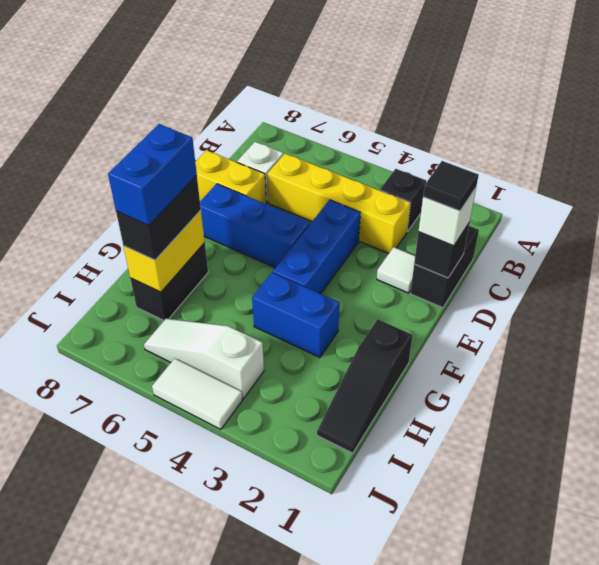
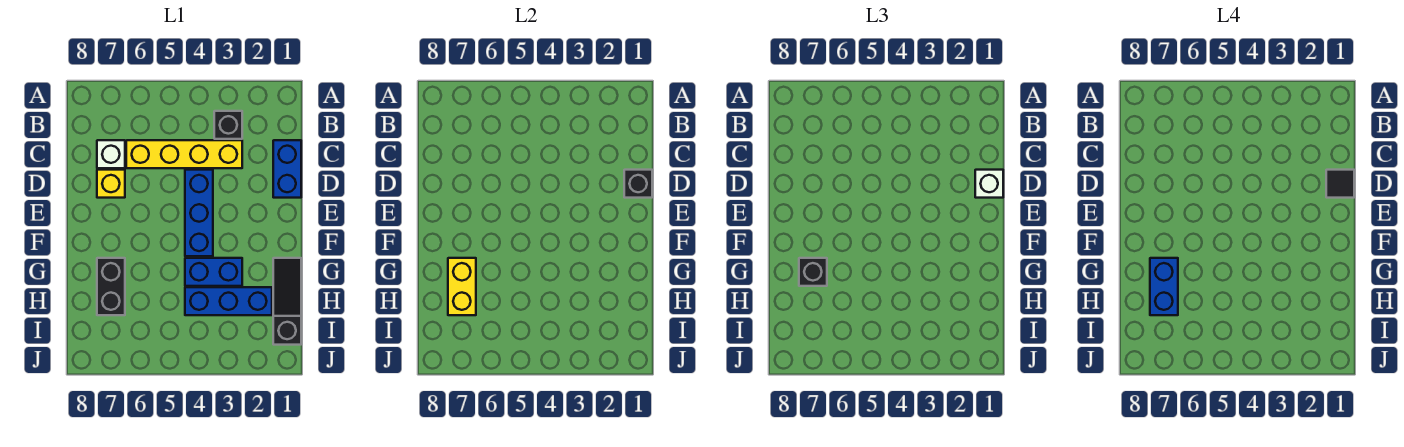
black 1x2 brick [410,226,479,308] -> blue 1x2 brick [273,140,301,198]
white 1x1 tile [377,247,415,293] -> none
yellow 1x2 brick [195,150,266,204] -> yellow 1x1 brick [97,170,125,198]
blue 1x3 brick [200,184,310,268] -> blue 1x3 brick moved to [185,287,272,315]
black 1x3 slope [317,319,413,453] -> black 1x3 slope turned to [273,258,301,345]
black 1x2 brick [116,175,201,260] -> black 1x1 brick [799,258,827,286]
white 1x3 slope [144,319,264,399] -> none
white 1x2 tile [152,358,242,429] -> none

